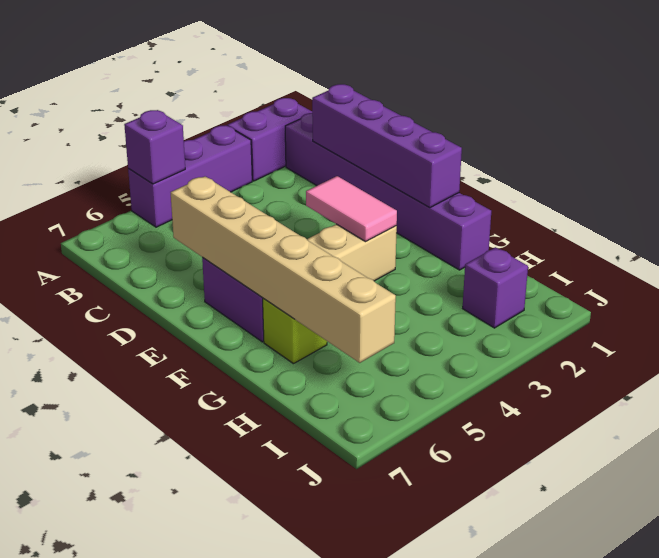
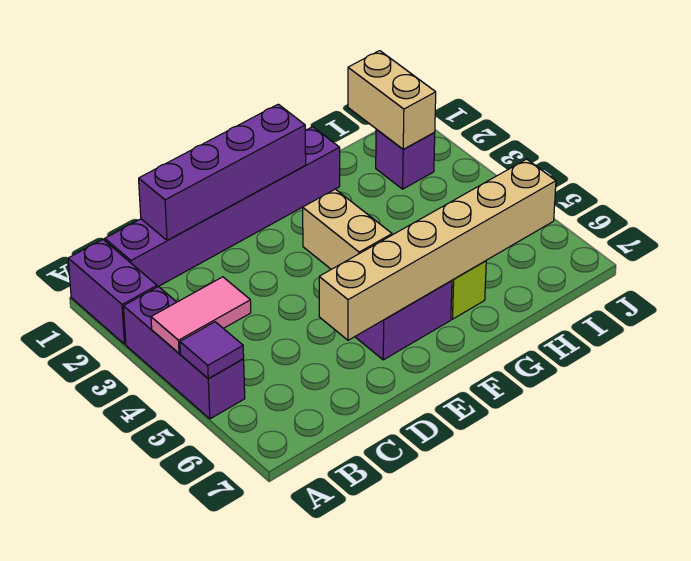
purple 1x1 brick [124,110,185,184] -> purple 1x1 tile [180,322,244,378]
pink 1x2 tile [306,176,397,242] -> pink 1x2 tile moved to [151,277,251,353]
none -> tan 1x2 brick [348,51,436,149]

